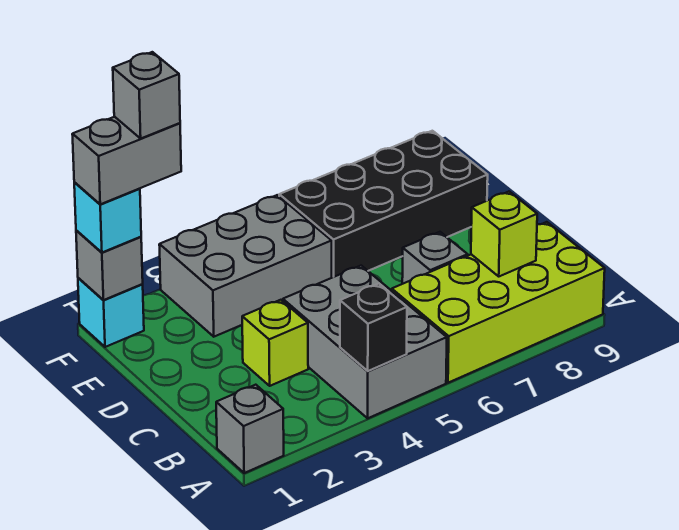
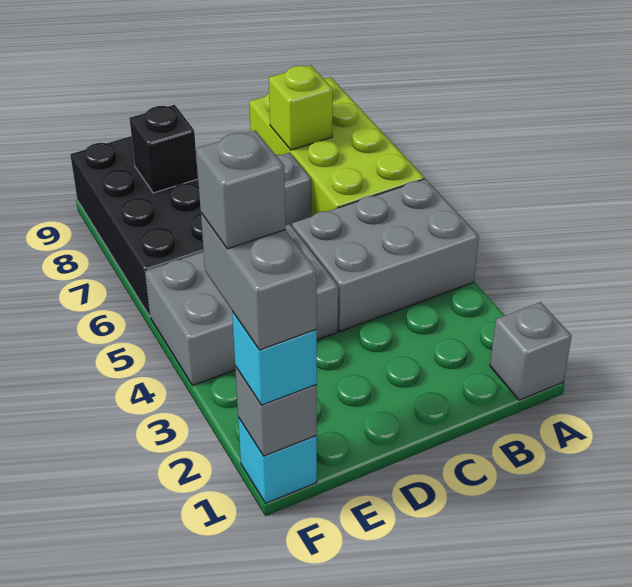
black 1x1 brick [340,284,407,371] -> black 1x1 brick moved to [129,105,198,193]
lime 1x1 brick [242,300,308,386] -> none
grey 2x3 brick [159,195,332,337] -> grey 2x3 brick turned to [146,224,338,386]

